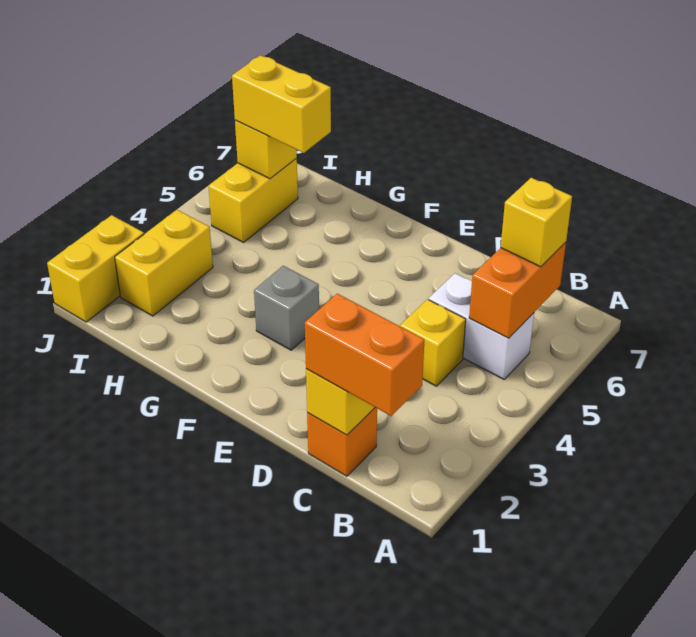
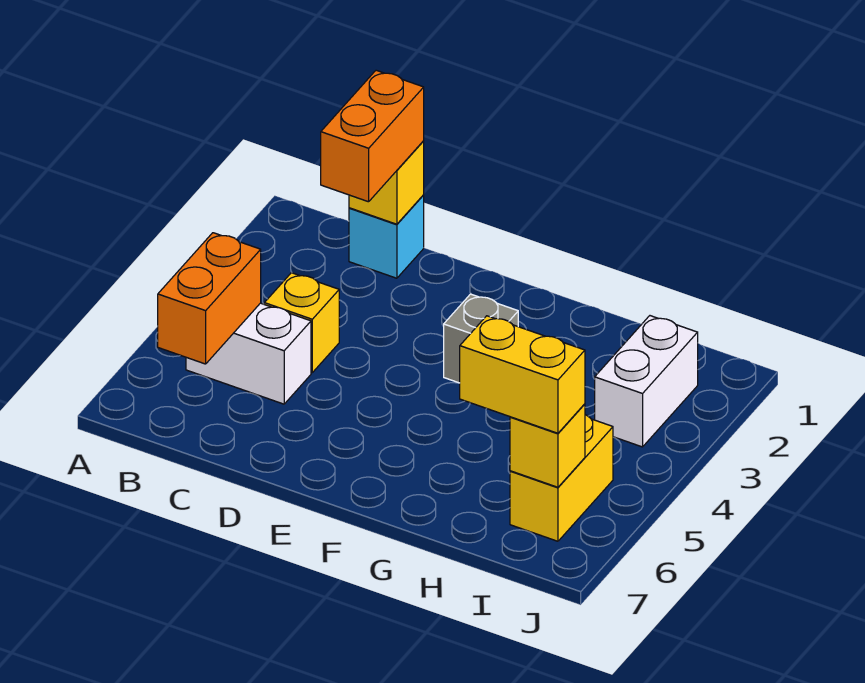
orange 1x2 brick [305,294,424,416] -> orange 1x2 brick turned to [321,70,424,202]
yellow 1x1 brick [501,178,572,267] -> none
orange 1x1 brick [307,408,377,476] -> cyan 1x1 brick [349,195,424,278]
yellow 1x2 brick [115,210,213,316] -> white 1x2 brick [595,316,698,447]
yellow 1x2 brick [47,215,144,322] -> none

